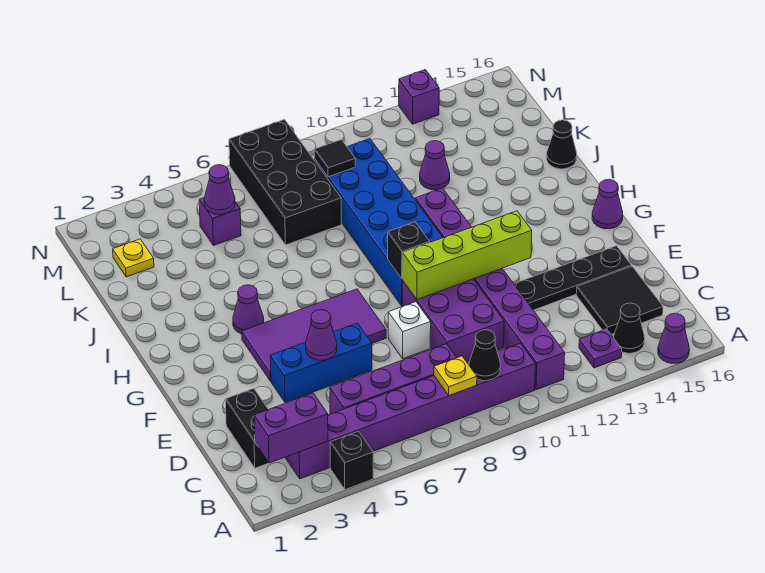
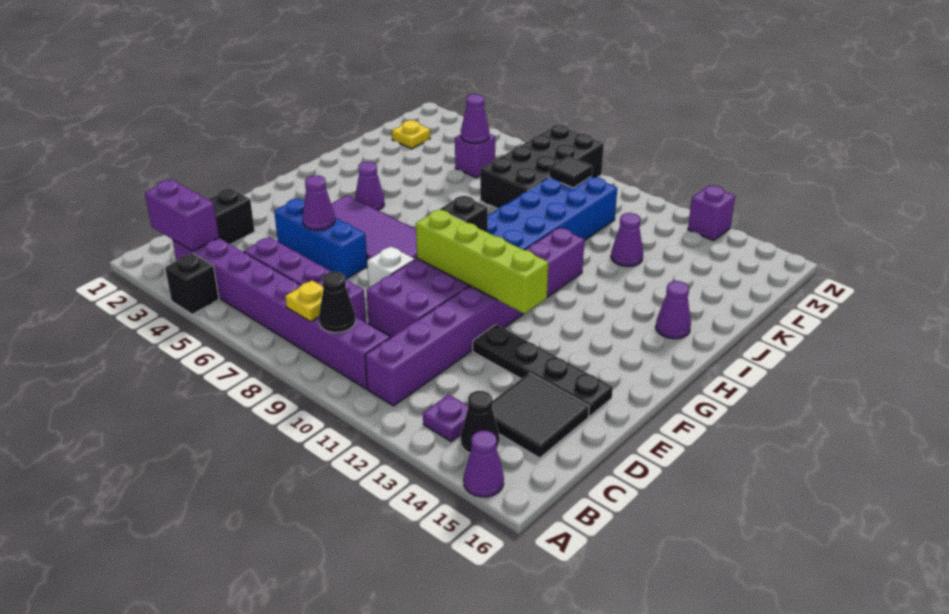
purple 1x1 cone [592,179,623,229] -> purple 1x1 cone moved to [656,281,691,339]
black 1x1 cone [547,120,577,169] -> none

